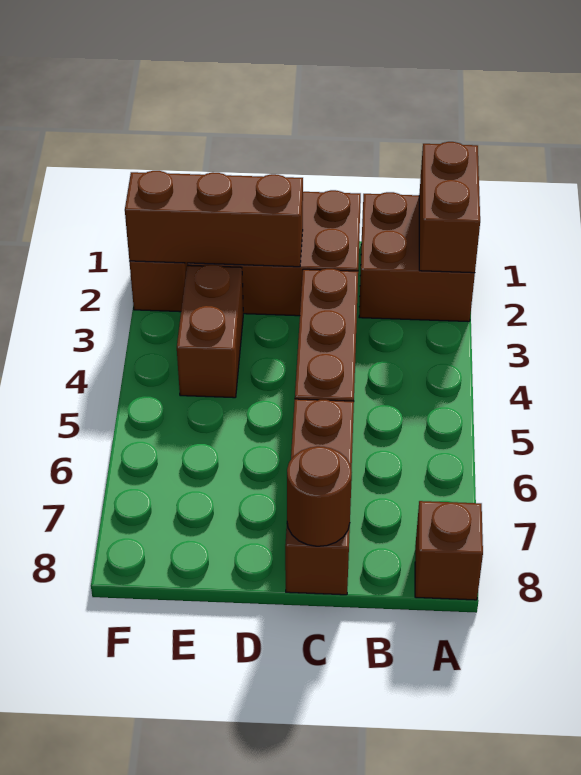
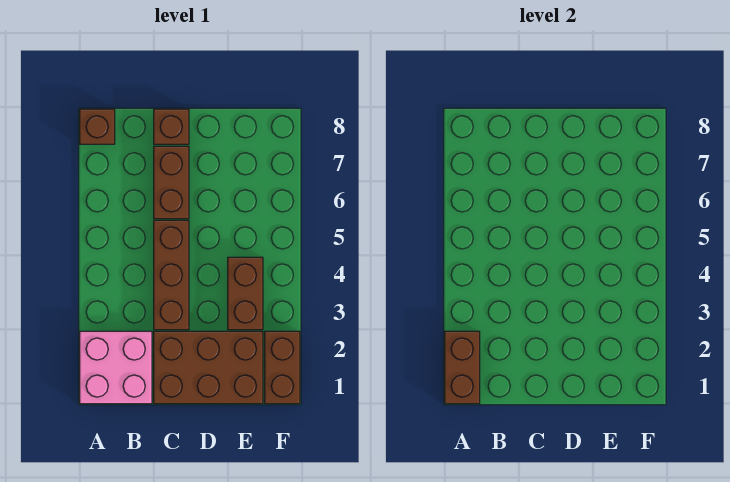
brown 2x2 brick [359,192,475,322] -> pink 2x2 brick [80,331,152,404]
brown 1x1 round brick [287,446,352,546] -> none
brown 1x3 brick [125,171,303,267] -> none

